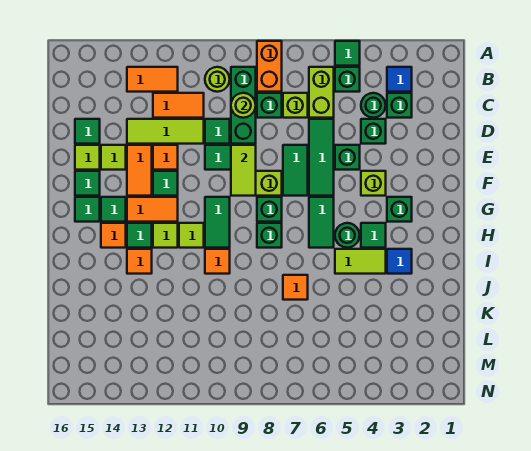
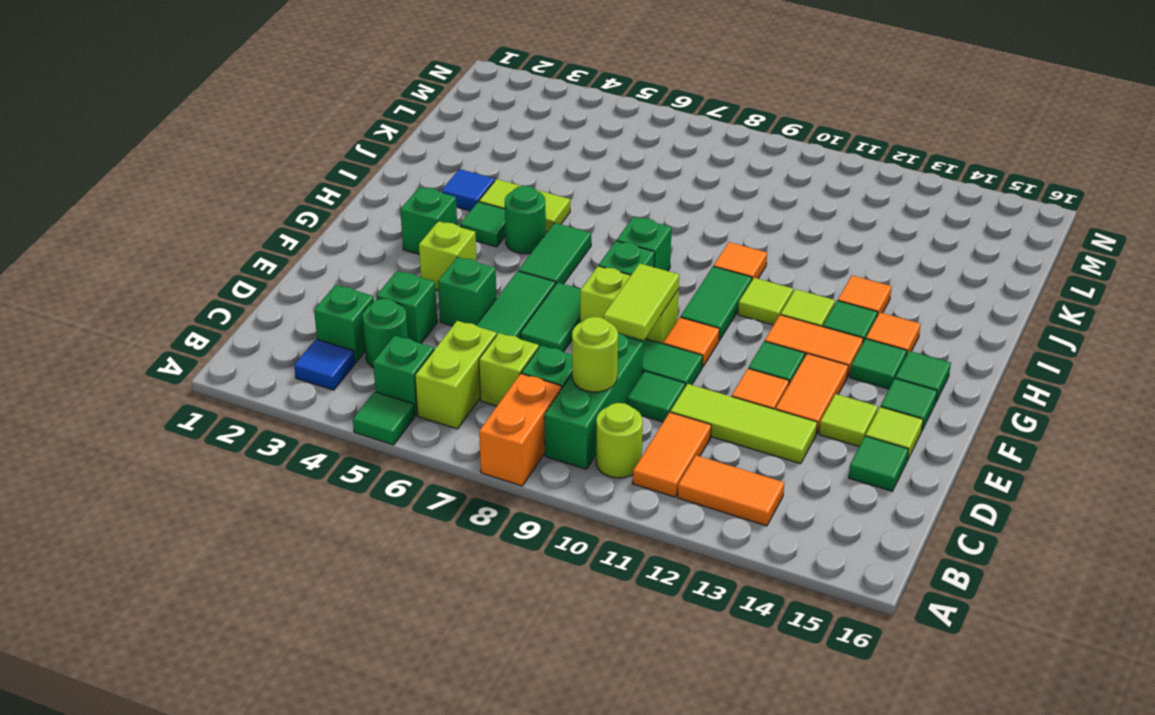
orange 1x2 tile [153,93,204,118] -> orange 1x2 tile turned to [633,412,711,497]
orange 1x1 tile [283,275,308,300] -> orange 1x1 tile moved to [663,317,720,367]

